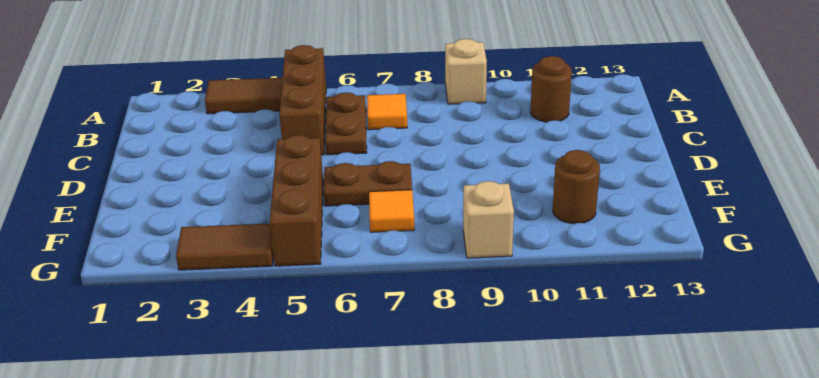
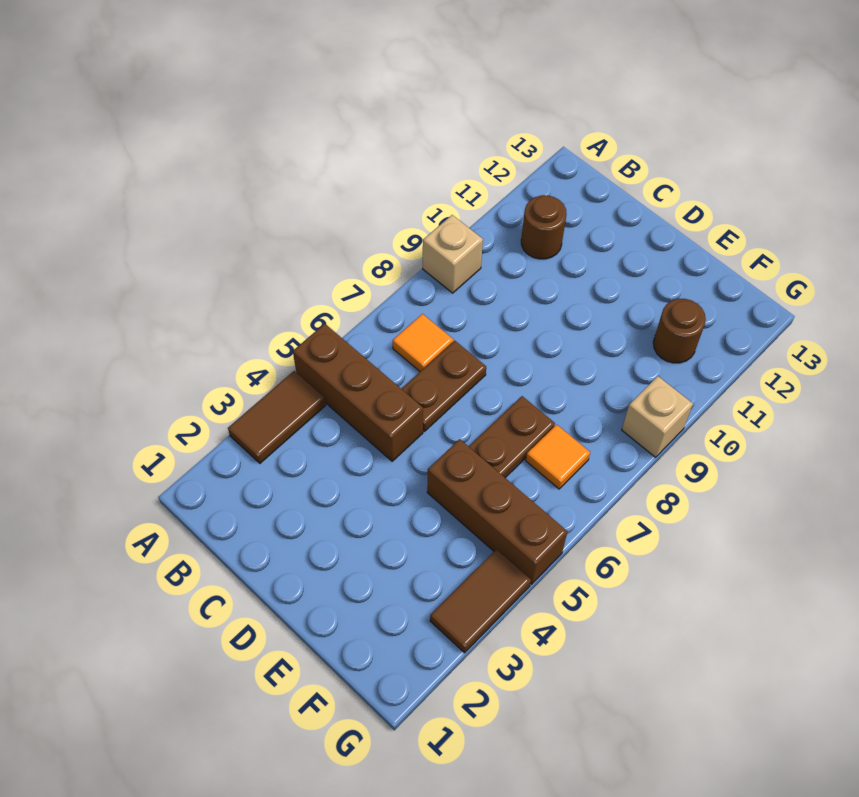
brown 1x2 plate [325,92,367,155] -> brown 1x2 plate turned to [402,341,486,431]

